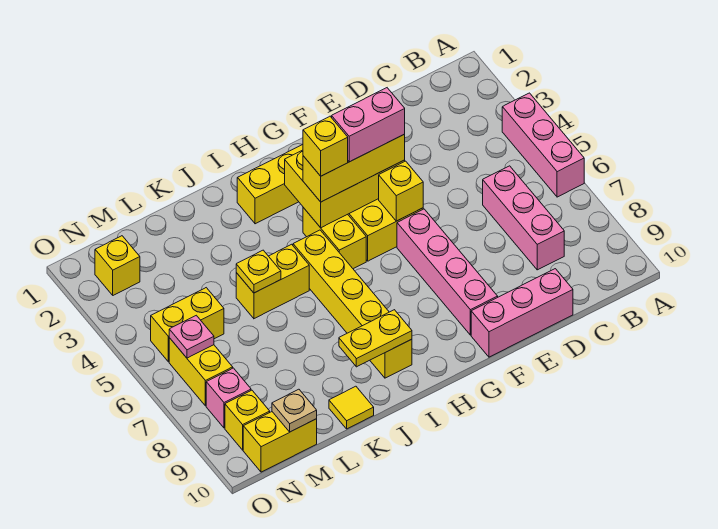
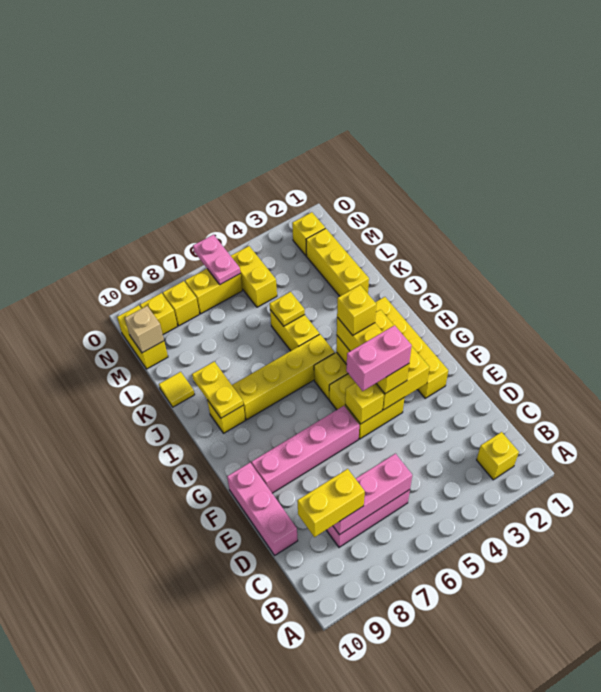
pink 1x3 brick [502,93,584,197] -> pink 1x3 brick moved to [333,454,412,535]
none -> yellow 1x1 brick [477,432,519,480]
none -> yellow 1x2 brick [297,469,365,537]
pink 1x2 brick [332,88,405,162] -> pink 1x2 brick turned to [346,325,412,391]
none -> yellow 1x3 brick [306,228,369,296]
tan 1x1 plate [272,389,317,432] -> tan 1x1 brick [125,306,164,353]
pink 1x1 plate [169,315,214,358] -> pink 1x2 plate [193,235,240,284]
pink 1x1 brick [206,368,251,428] -> yellow 1x1 brick [163,281,199,326]

